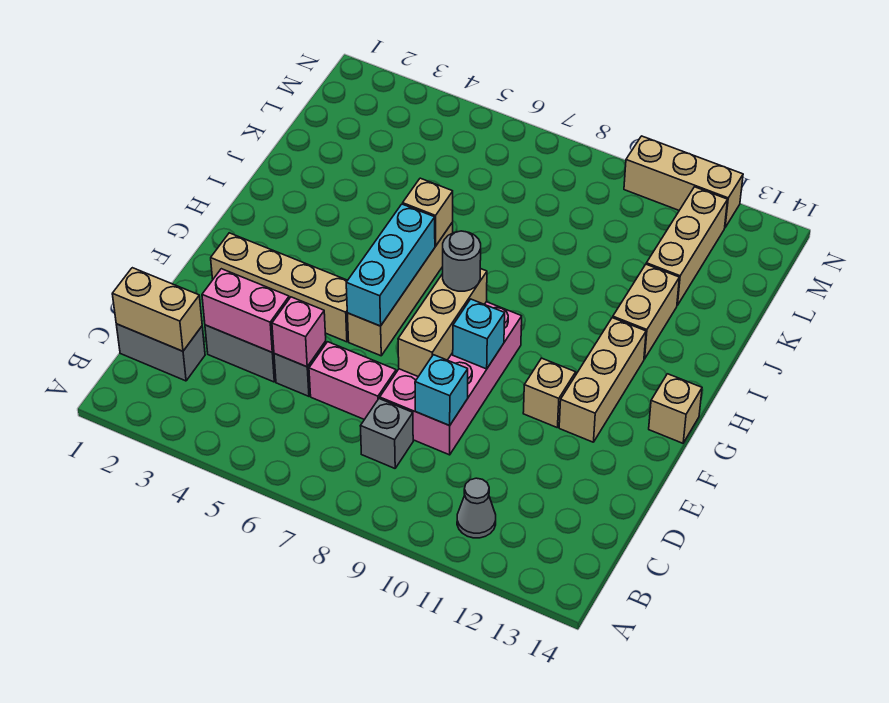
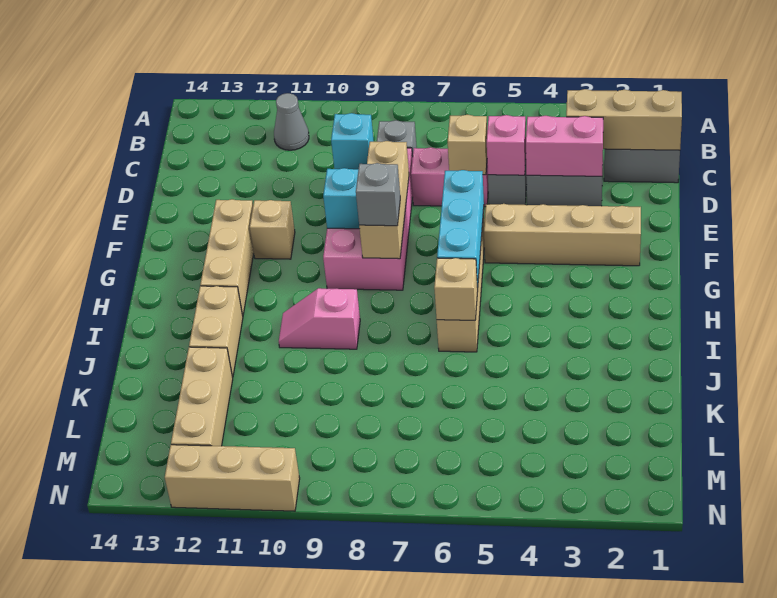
tan 1x2 brick [112,268,202,351] -> tan 1x3 brick [566,89,682,150]
grey 1x1 round brick [443,231,481,291] -> grey 1x1 brick [356,163,400,226]
tan 1x1 brick [649,374,702,443] -> tan 1x1 brick moved to [448,115,487,175]
none -> pink 1x2 slope [279,288,360,349]

